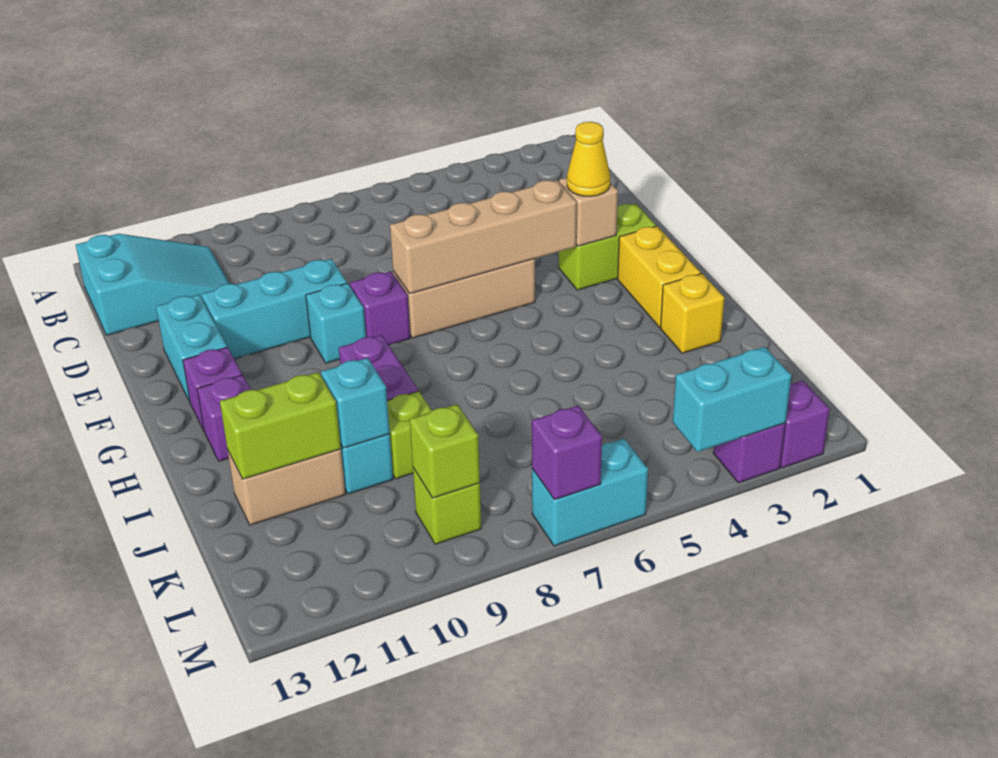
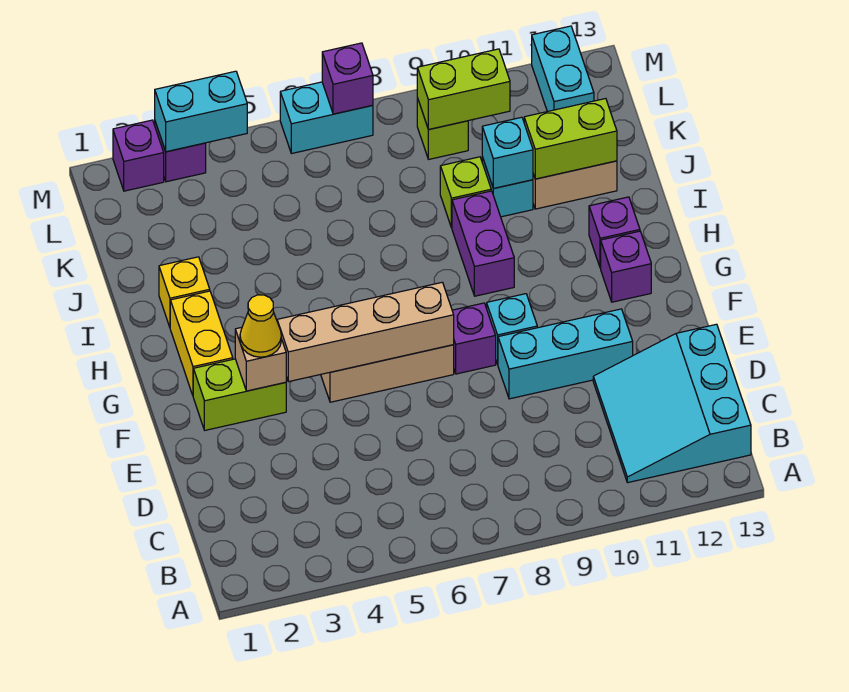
cyan 2x3 slope [76,234,230,335] -> cyan 3x3 slope [593,324,751,483]
cyan 1x2 brick [156,295,227,402] -> cyan 1x2 brick moved to [532,26,594,111]
lime 1x1 brick [410,404,480,498] -> lime 1x2 brick [417,49,510,130]

